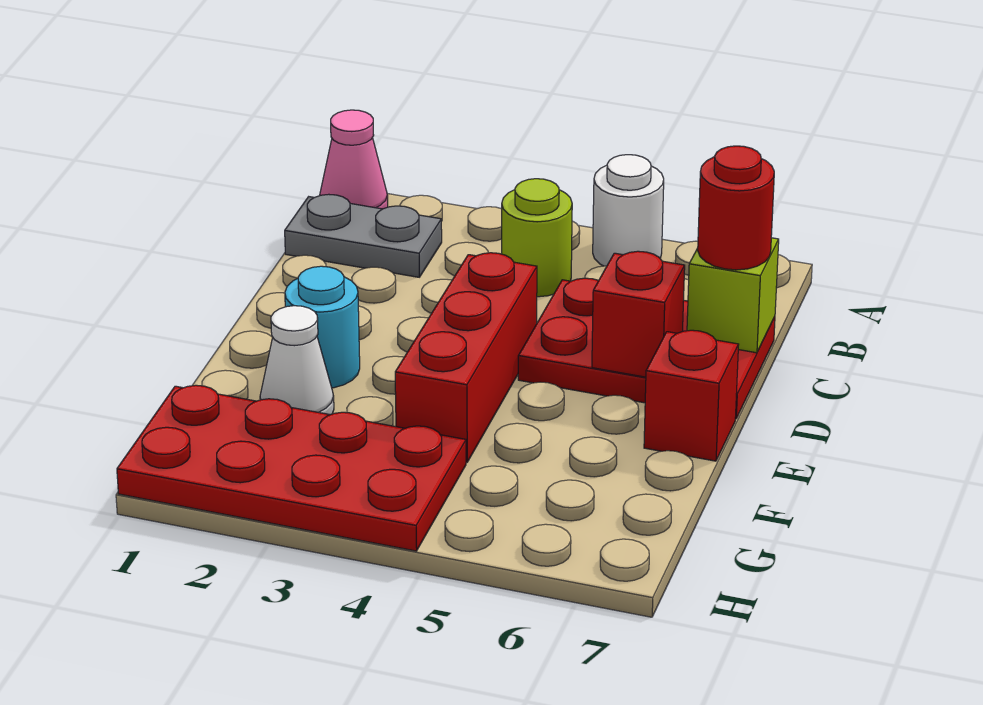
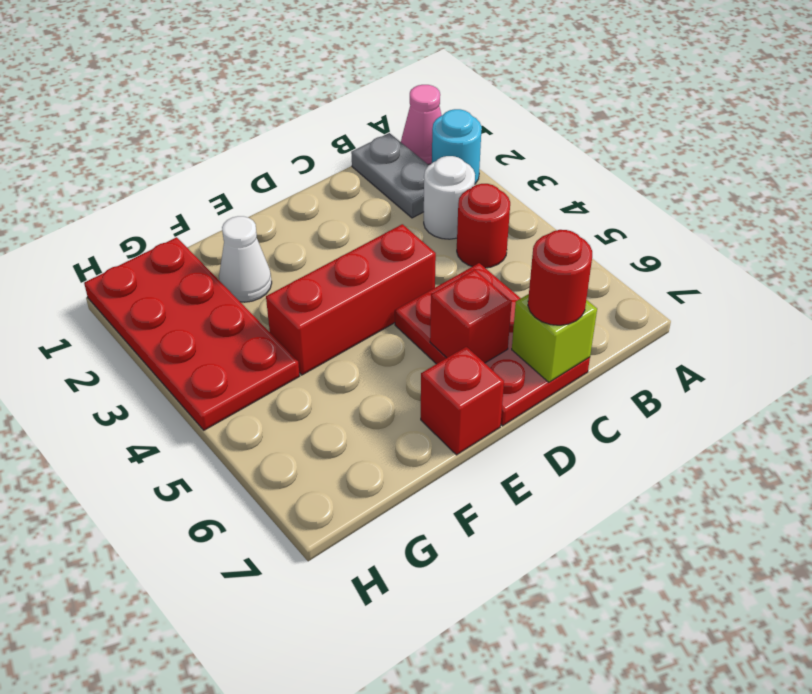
white 1x1 round brick [593,155,664,266] -> white 1x1 round brick moved to [424,156,475,239]
lime 1x1 round brick [502,179,572,297] -> red 1x1 round brick [457,184,510,268]
cyan 1x1 round brick [285,266,360,388] -> cyan 1x1 round brick moved to [432,109,482,184]

